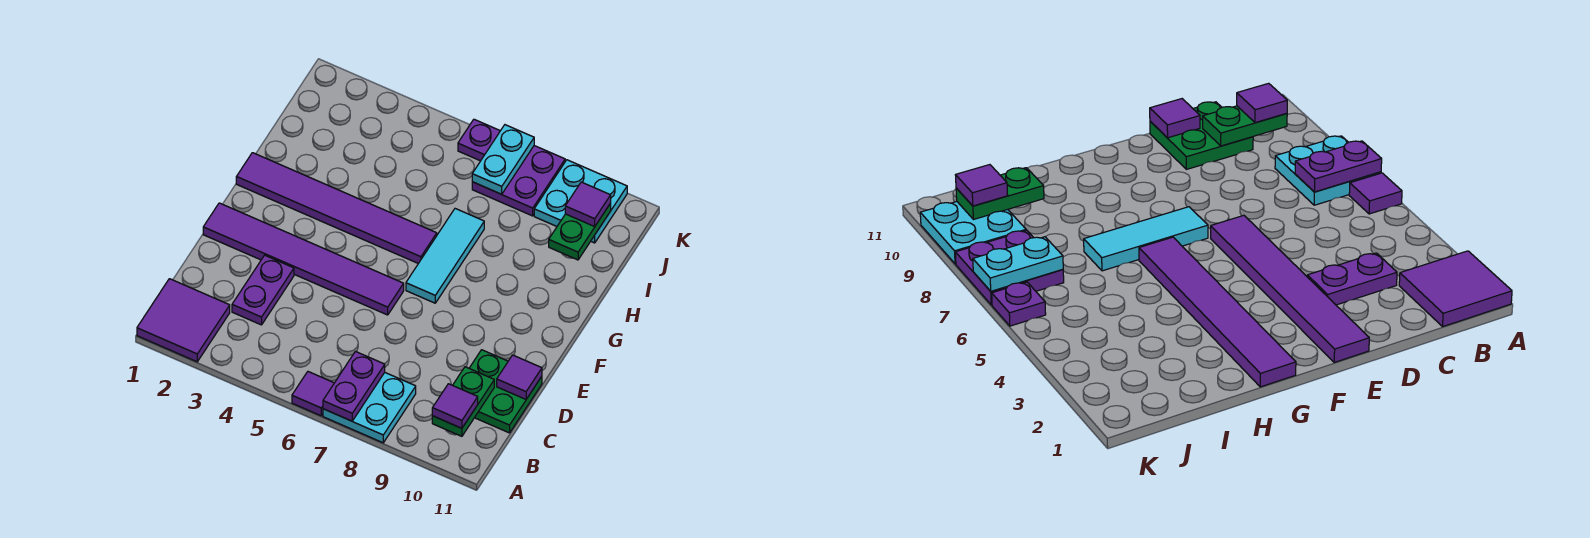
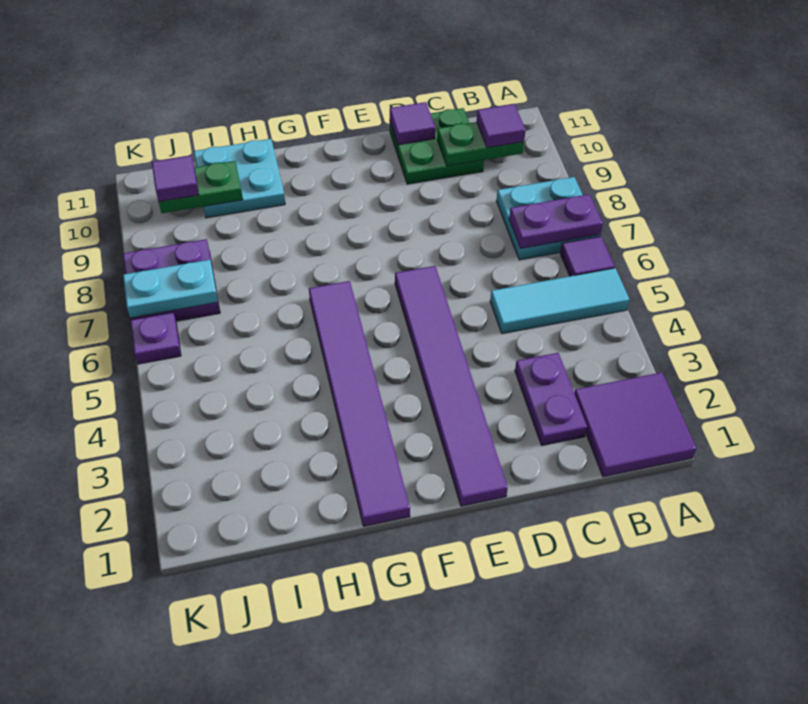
purple 1x2 plate [232,255,294,325] -> purple 1x2 plate turned to [515,353,587,445]
cyan 1x3 tile [406,209,484,303] -> cyan 1x3 tile moved to [490,268,629,334]
cyan 2x2 plate [534,160,627,243] -> cyan 2x2 plate moved to [194,139,285,218]

